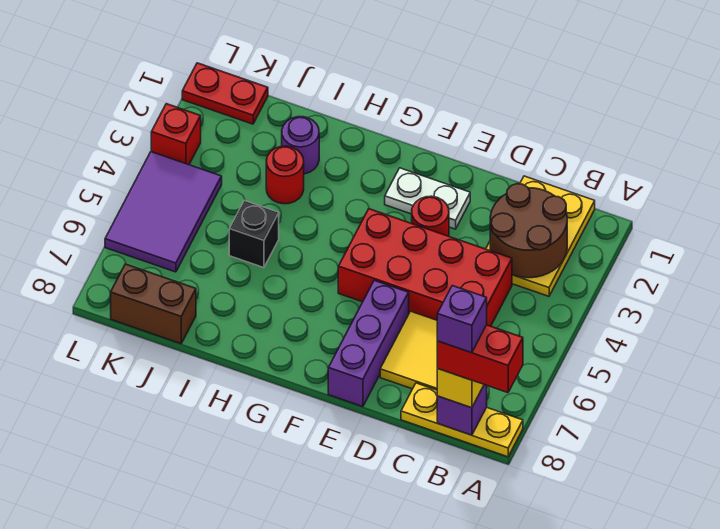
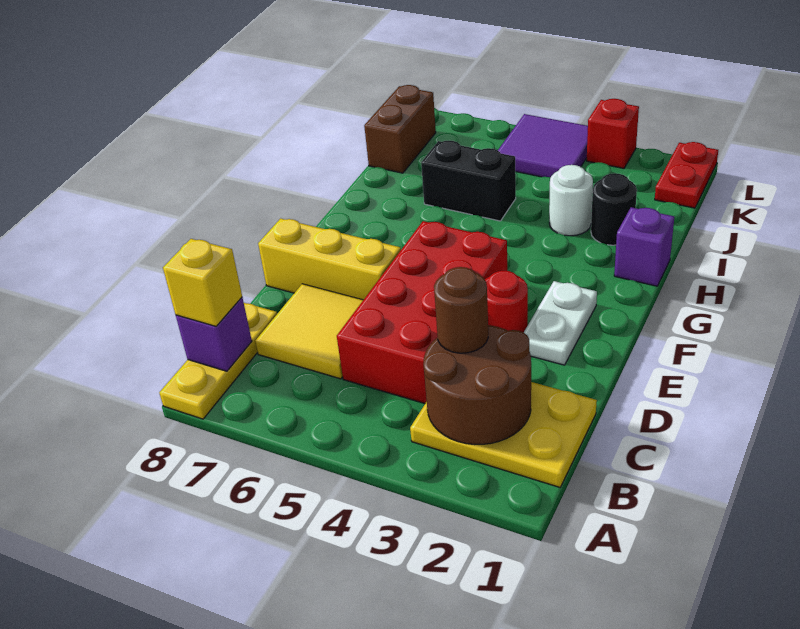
red 1x2 brick [437,325,523,393] -> none
purple 1x1 brick [437,286,487,353] -> purple 1x1 brick moved to [614,207,674,286]
none -> brown 1x1 round brick [434,267,488,353]
purple 1x3 brick [328,280,409,407] -> yellow 1x3 brick [258,218,401,300]
purple 1x1 round brick [282,117,319,174] -> black 1x1 round brick [591,173,637,245]
red 1x1 round brick [266,146,304,204] -> white 1x1 round brick [549,165,593,236]
black 1x1 brick [229,201,279,268] -> black 1x2 brick [421,141,516,221]
purple 2x3 tile [105,152,222,272] -> purple 2x2 tile [498,114,588,178]

